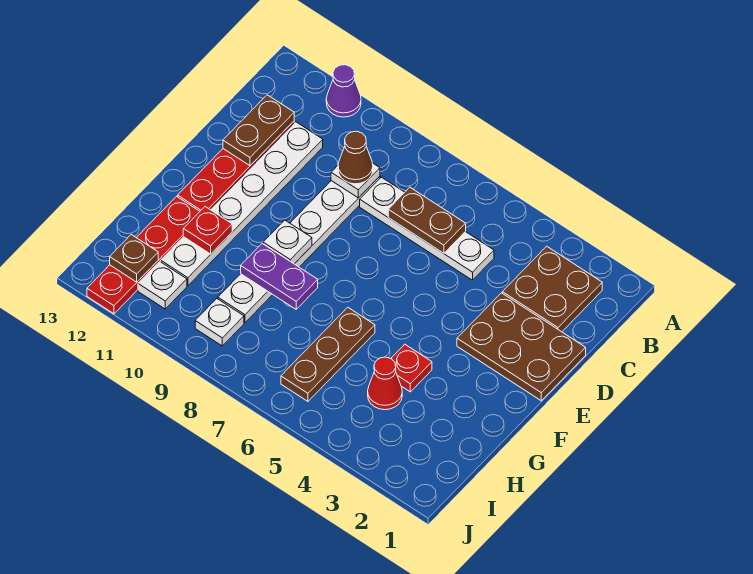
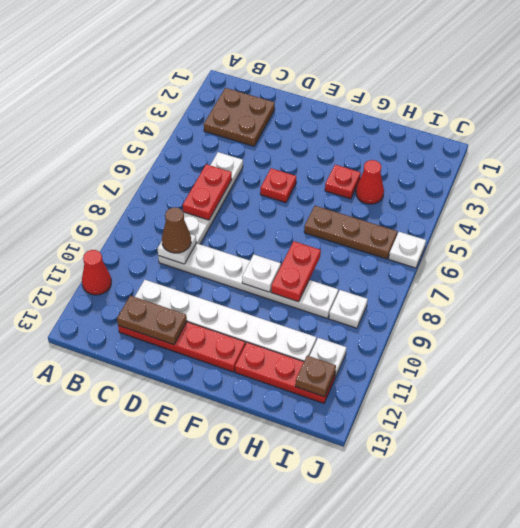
purple 1x1 cone [326,65,361,117] -> red 1x1 cone [82,250,111,295]
brown 1x2 plate [388,187,466,253] -> red 1x2 plate [183,164,232,220]
brown 2x3 plate [457,293,586,401] -> none
purple 1x2 plate [241,244,318,309] -> red 1x2 plate [271,241,321,302]
red 1x1 plate [183,207,232,254] -> red 1x1 plate moved to [260,168,296,203]
red 1x4 plate [87,196,200,314] -> red 1x3 plate [235,342,335,403]
none -> white 1x1 plate [389,232,426,268]

